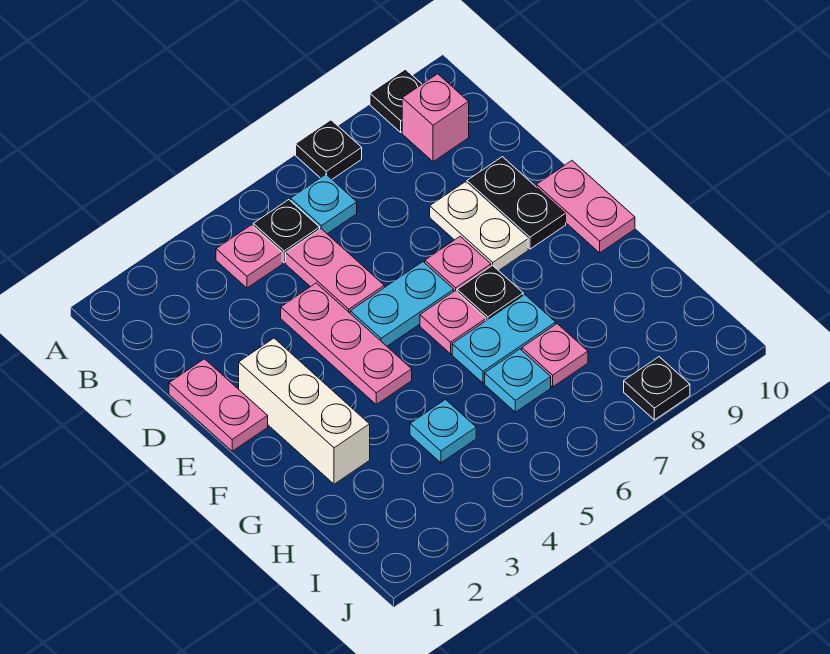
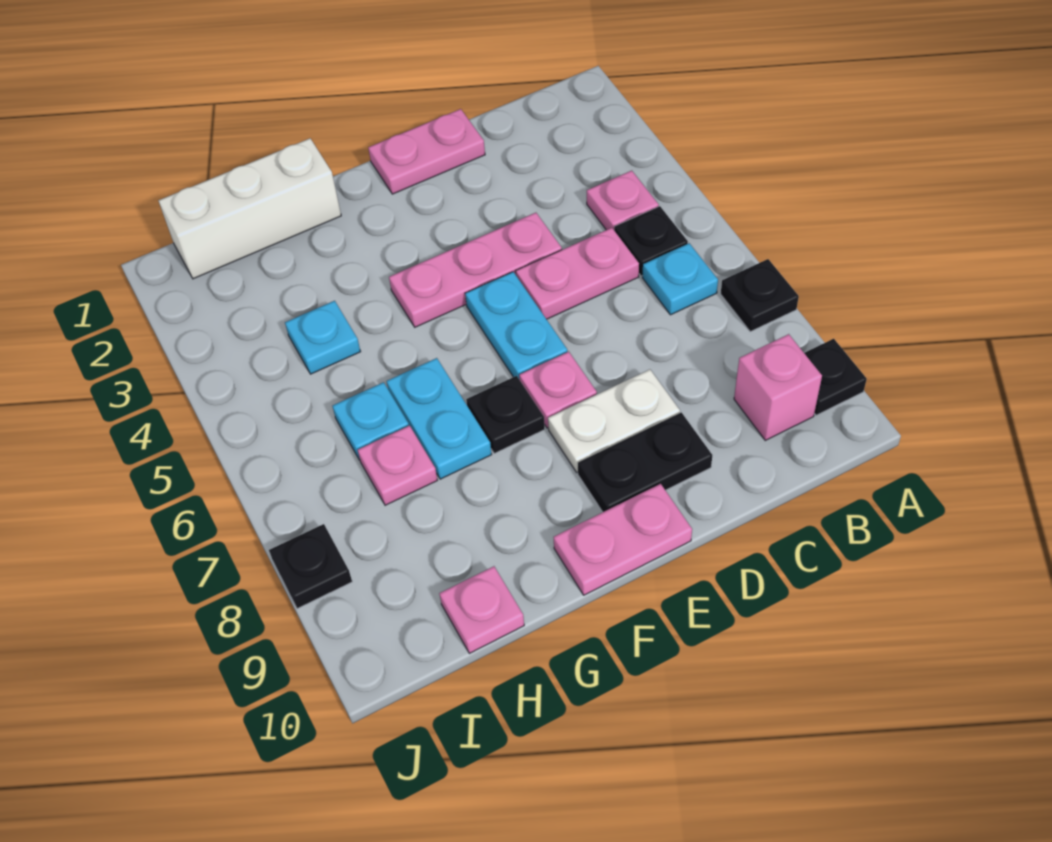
white 1x3 brick [239,338,370,484] -> white 1x3 brick moved to [158,138,341,279]
pink 1x1 plate [420,291,486,354] -> pink 1x1 plate moved to [439,566,524,653]

